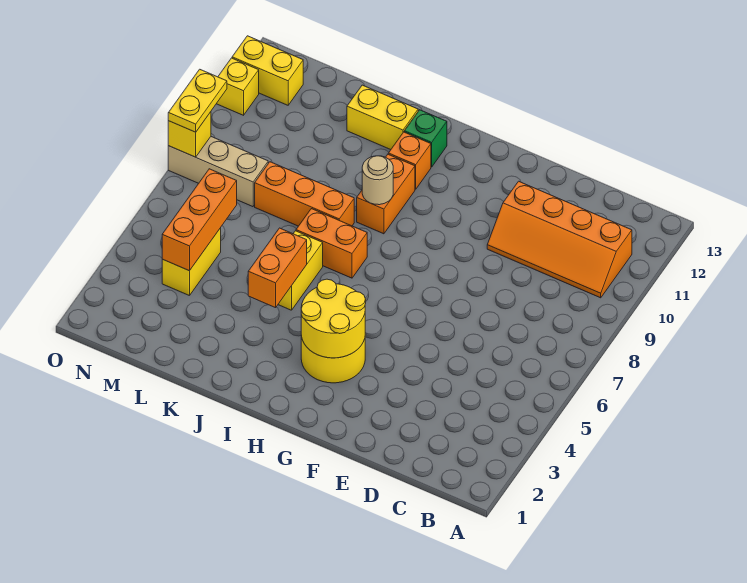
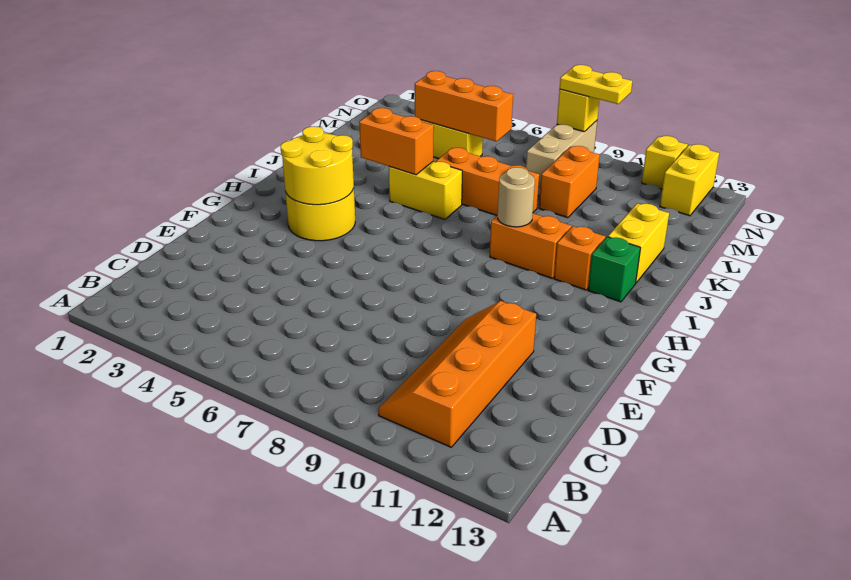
orange 1x2 brick [296,209,367,278] -> orange 1x2 brick moved to [539,146,600,218]
orange 1x3 brick [255,162,354,226] -> orange 1x3 brick turned to [436,148,539,215]

